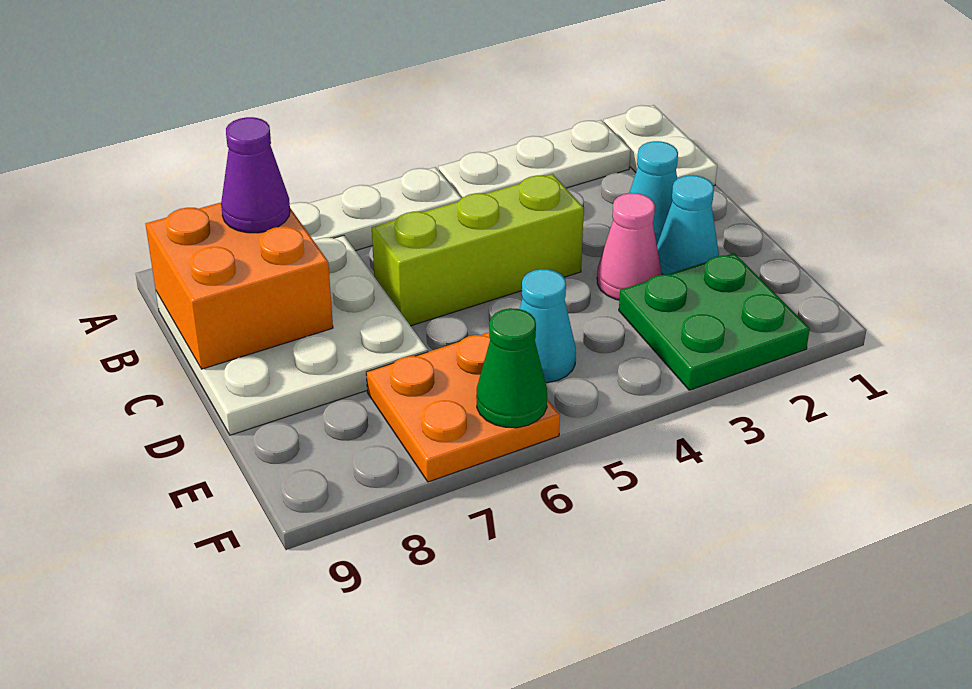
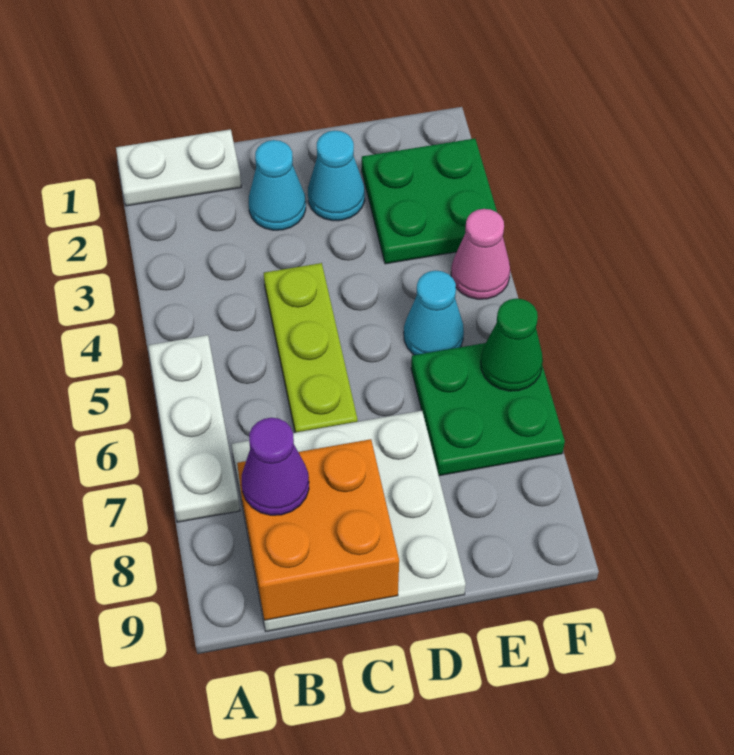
white 1x3 plate [438,120,631,198] -> none
lime 1x3 brick [372,174,584,326] -> lime 1x3 plate [264,263,358,433]
pink 1x1 cone [597,193,662,300] -> pink 1x1 cone moved to [451,209,510,299]
orange 2x2 plate [366,332,560,482] -> green 2x2 plate [411,343,565,476]

